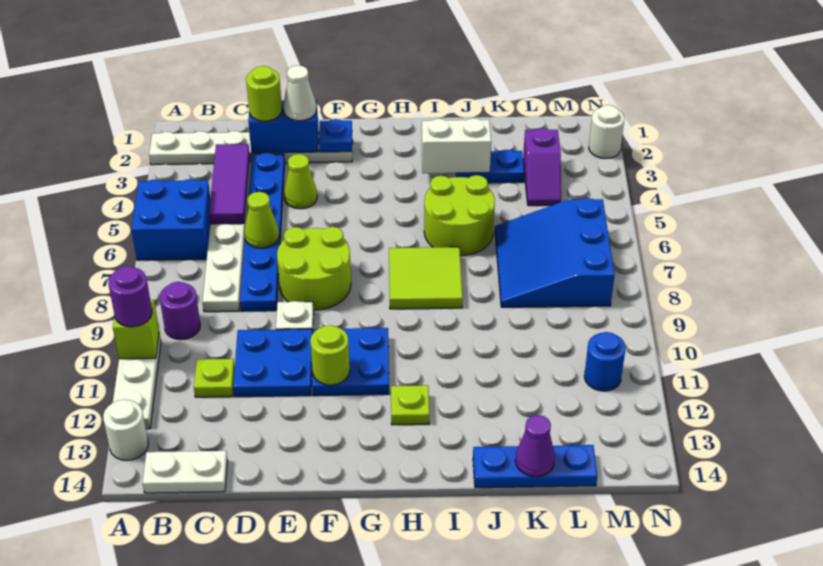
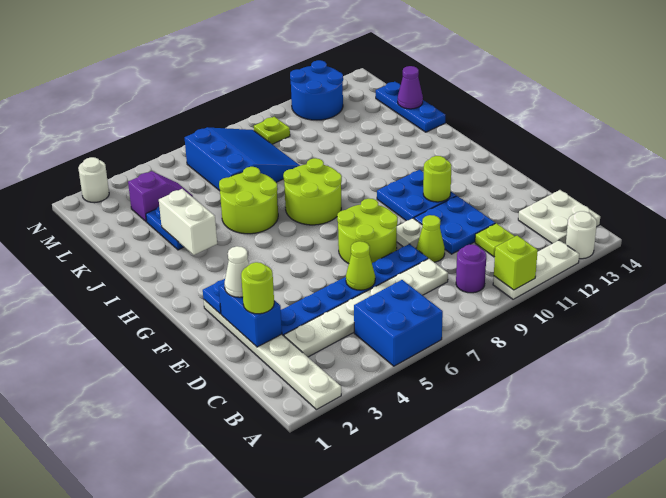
purple 1x1 round brick [108,266,152,327] -> none
white 1x2 plate [143,451,228,493] -> white 2x2 plate [518,190,600,244]
purple 1x3 tile [209,144,250,224] -> none
lime 1x1 cone [284,154,317,209] -> lime 1x1 cone moved to [417,215,445,262]
lime 2x2 tile [389,247,463,309] -> lime 2x2 round brick [283,158,342,225]
lime 1x1 plate [391,385,429,425] -> lime 1x1 plate moved to [254,117,290,144]
blue 3x3 slope [495,198,615,307] -> blue 3x3 slope turned to [185,127,300,191]
blue 1x1 round brick [584,332,626,391] -> blue 2x2 round brick [290,60,343,120]

